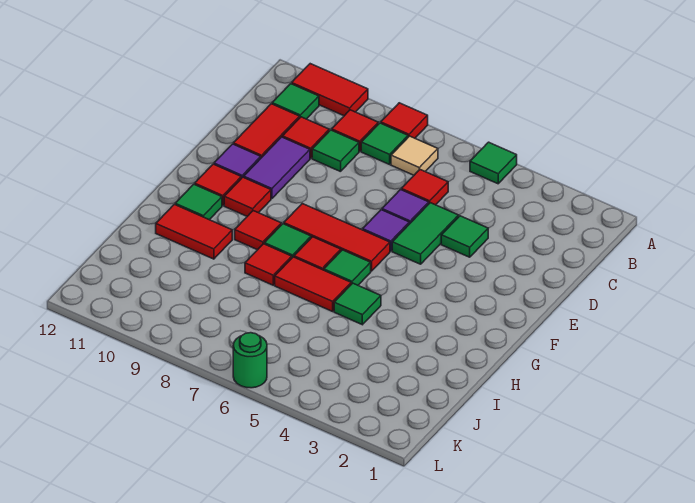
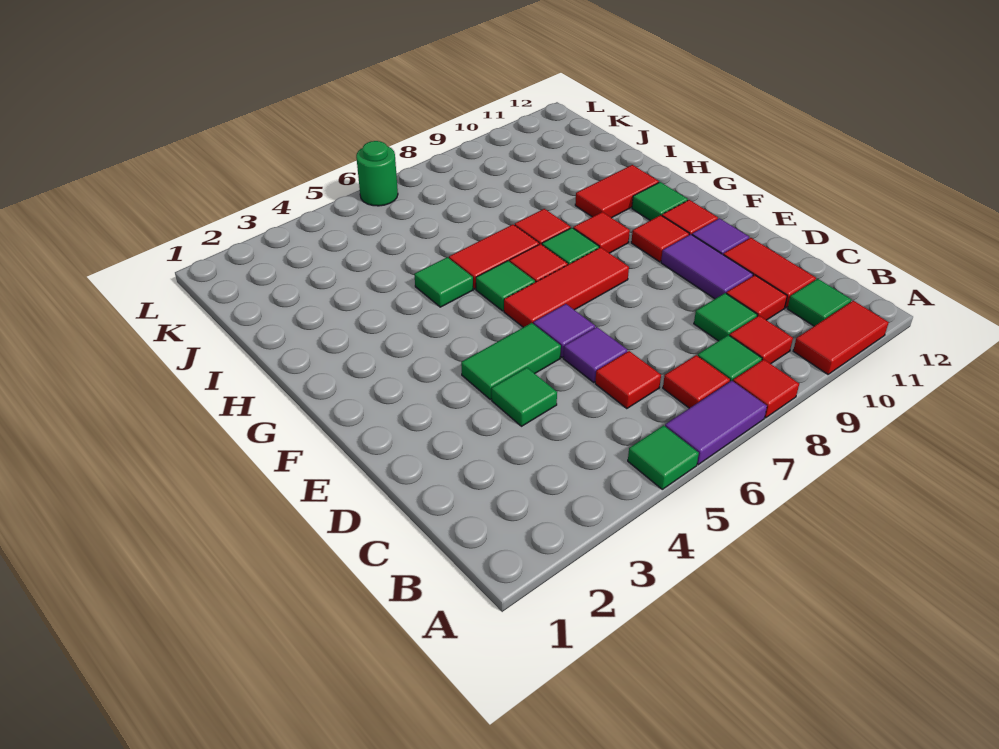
none -> purple 1x2 tile [665,381,767,465]
tan 1x1 tile [391,136,438,175] -> red 1x1 tile [663,355,730,408]
green 1x2 tile [392,203,459,264] -> green 1x2 tile turned to [461,323,561,399]

